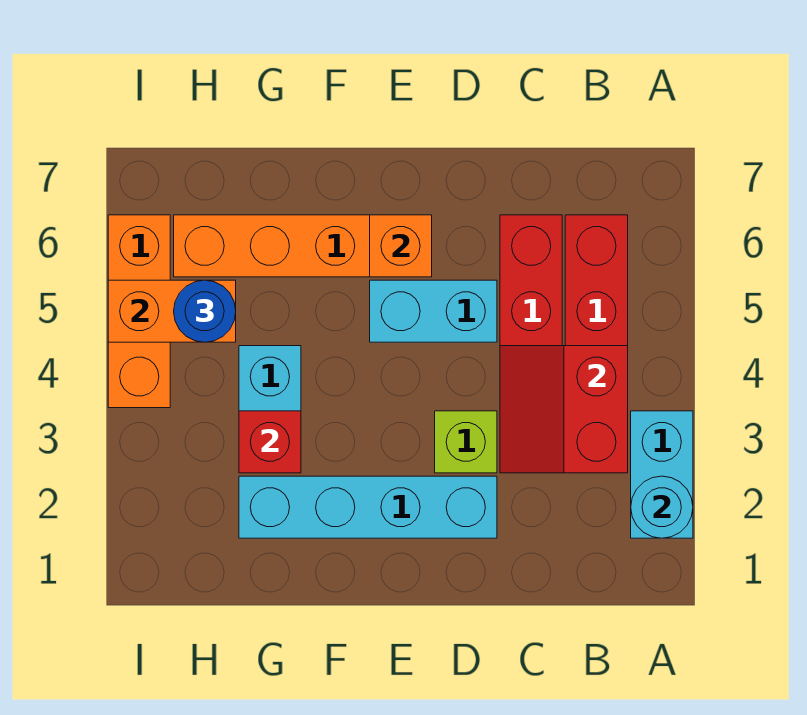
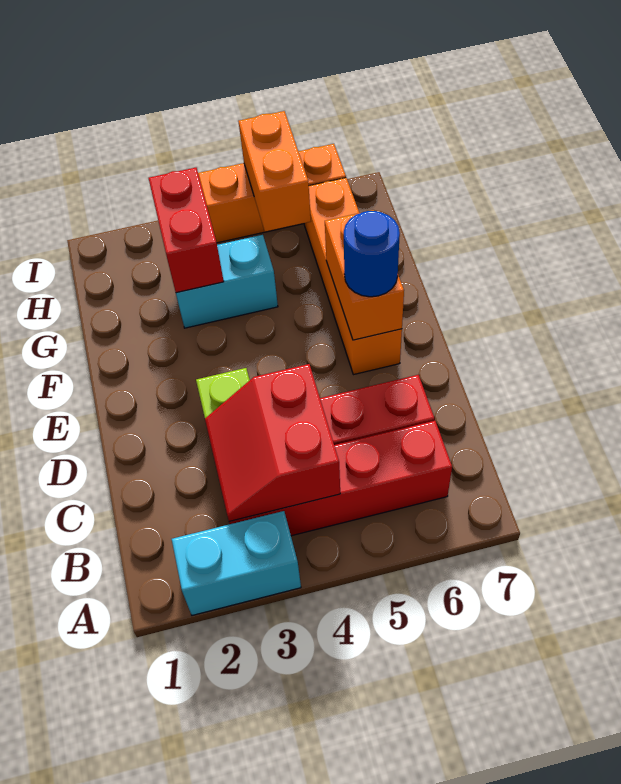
cyan 1x1 round brick [631,476,693,538] -> none
red 2x2 slope [500,346,628,473] -> red 2x2 slope turned to [205,364,340,522]
cyan 1x4 brick [239,476,497,538] -> none
cyan 1x2 brick [370,280,497,342] -> none
orange 1x1 brick [370,215,432,277] -> orange 1x2 brick [325,210,404,340]
red 1x1 brick [239,411,301,473] -> red 1x2 brick [149,168,224,293]
blue 1x1 round brick [174,280,236,342] -> blue 1x1 round brick moved to [344,211,400,297]

